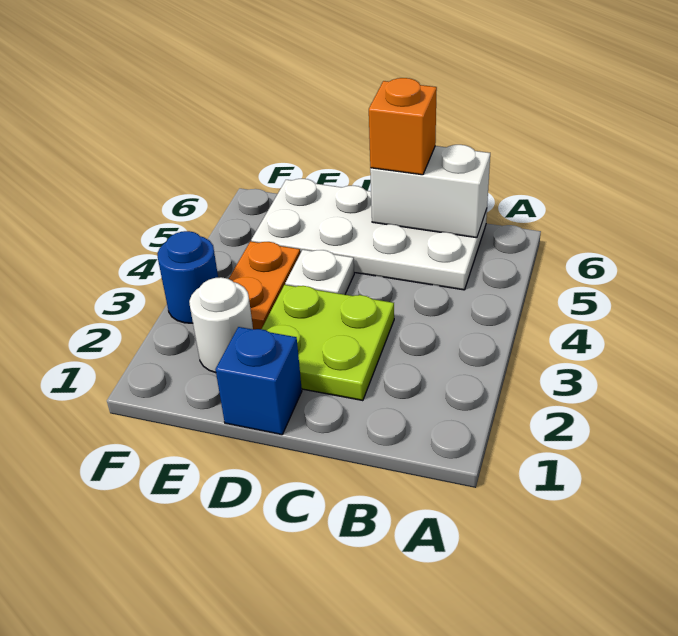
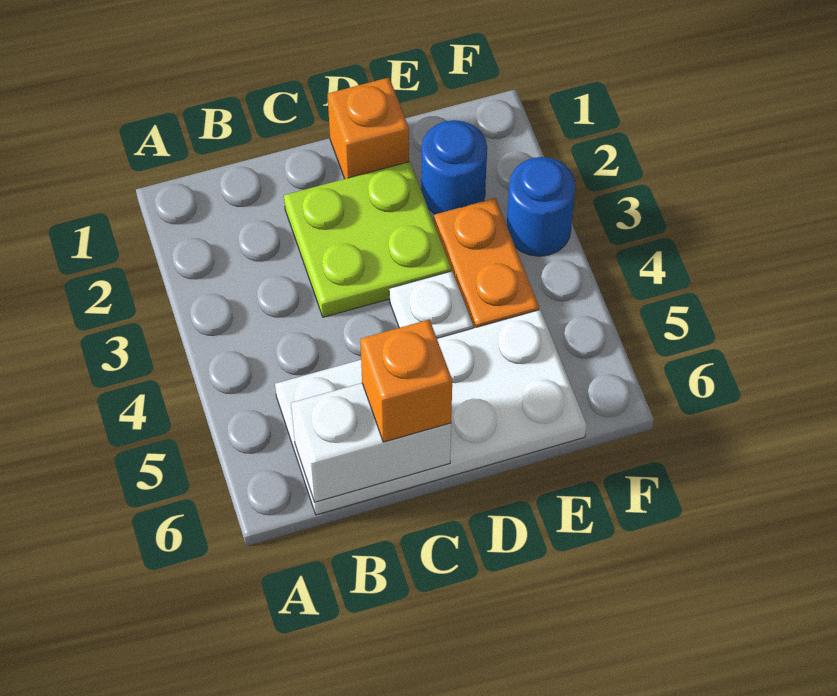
blue 1x1 brick [215,327,302,435] -> orange 1x1 brick [328,78,409,179]
white 1x1 round brick [189,277,253,373] -> blue 1x1 round brick [421,120,487,214]

